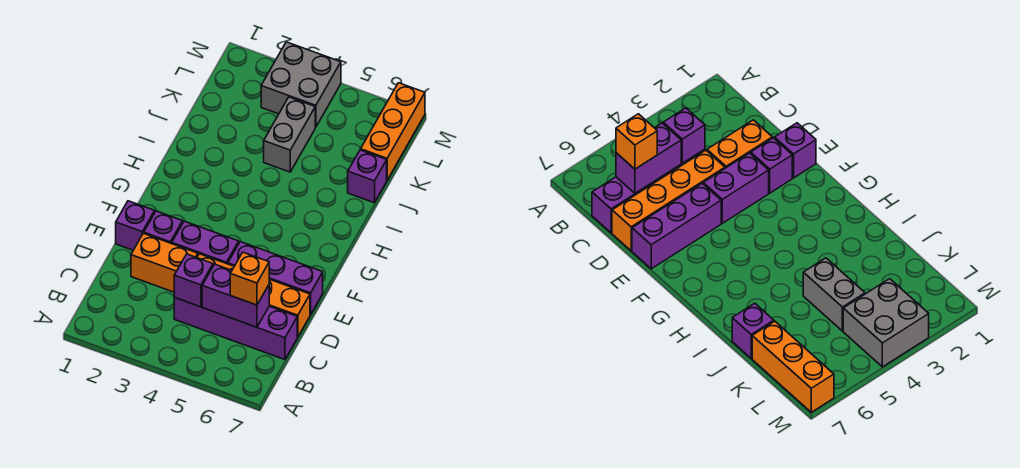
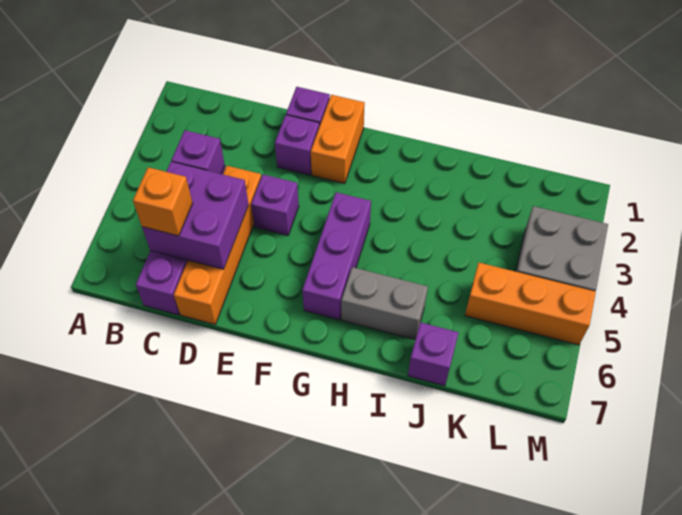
purple 1x2 brick [202,264,269,327] -> purple 2x2 brick [142,162,249,269]
orange 1x2 brick [131,233,198,292] -> orange 1x2 brick moved to [311,95,365,184]
purple 1x2 brick [172,221,239,264] -> purple 1x1 brick [251,174,299,236]
purple 1x3 brick [228,242,323,315] -> purple 1x3 brick moved to [302,192,371,320]
grey 1x2 brick [264,97,315,172] -> grey 1x2 brick moved to [341,267,428,340]
orange 1x3 brick [361,83,425,180] -> orange 1x3 brick moved to [465,263,596,345]

